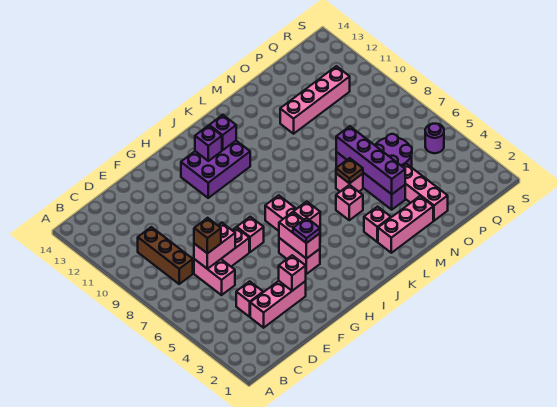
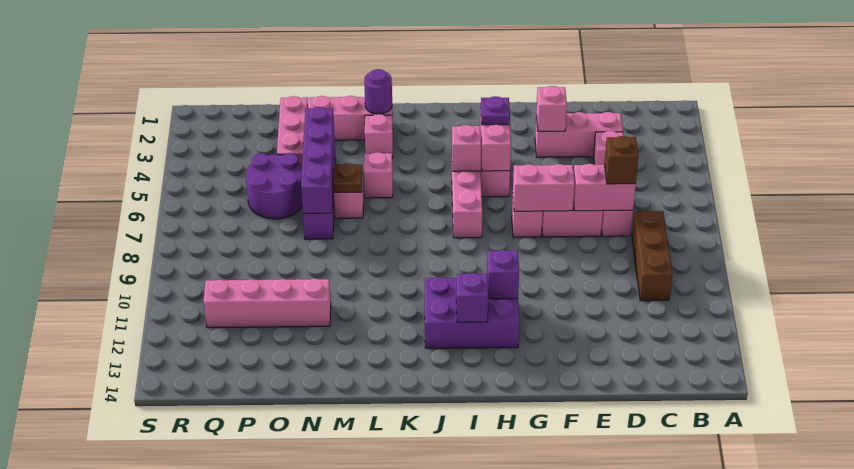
none -> pink 1x2 brick [513,164,575,211]
purple 1x1 brick [209,115,236,150] -> purple 1x1 brick moved to [487,250,519,299]
purple 1x1 round brick [425,124,444,153] -> purple 1x1 round brick moved to [364,69,392,114]

